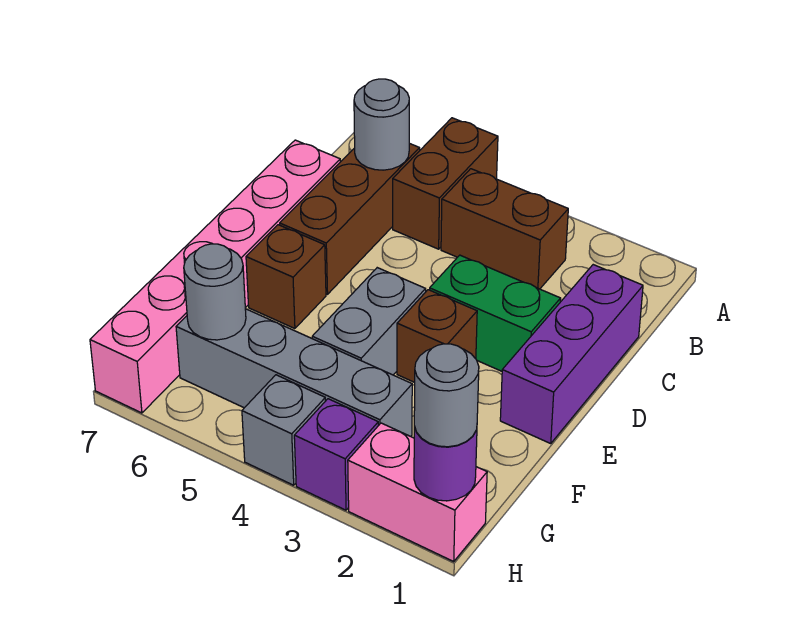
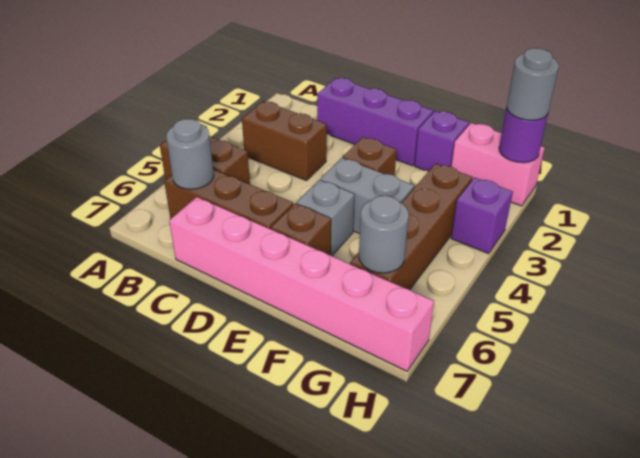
brown 1x2 brick [441,169,568,289] -> brown 1x2 brick turned to [242,101,327,181]
green 1x2 brick [430,255,561,371] -> none
none -> purple 1x1 brick [415,111,469,171]
grey 1x4 brick [176,309,412,436] -> brown 1x4 brick [350,164,472,290]
pink 1x2 brick [348,423,487,561] -> pink 1x2 brick turned to [451,123,545,206]
grey 1x1 brick [242,375,325,485] -> grey 1x1 brick moved to [296,180,355,256]

